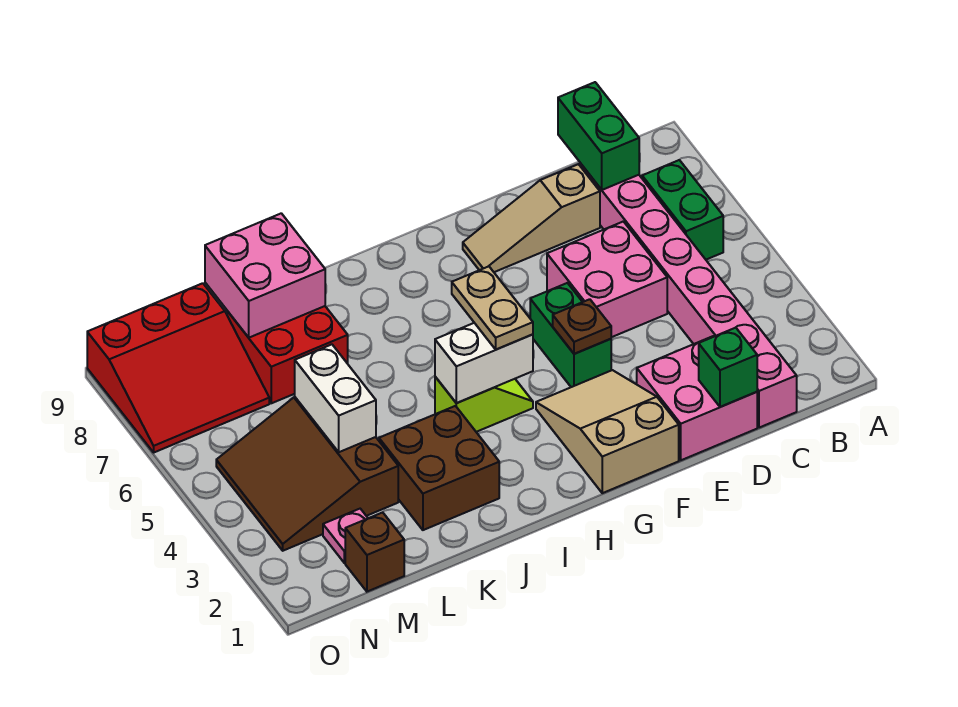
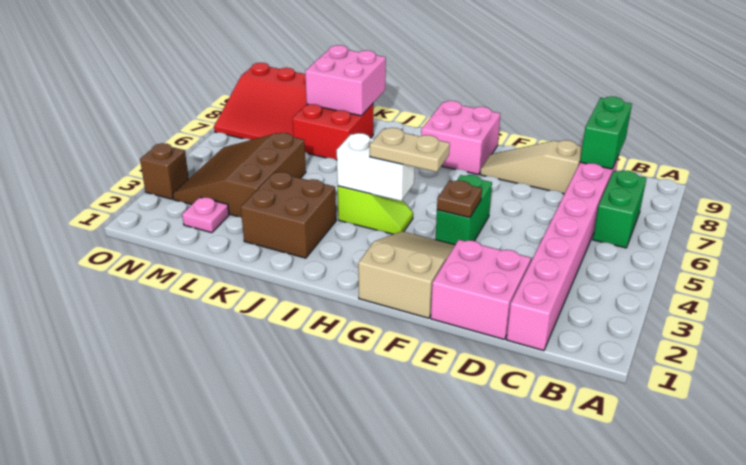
green 1x1 brick [699,328,757,407] -> none
pink 2x2 brick [547,221,667,337] -> pink 2x2 brick moved to [421,101,500,175]
tan 1x2 plate [452,266,533,349] -> tan 1x2 plate turned to [370,128,450,172]
white 1x2 brick [295,344,376,452] -> none
brown 1x1 brick [345,512,404,592] -> brown 1x1 brick moved to [140,143,189,199]

